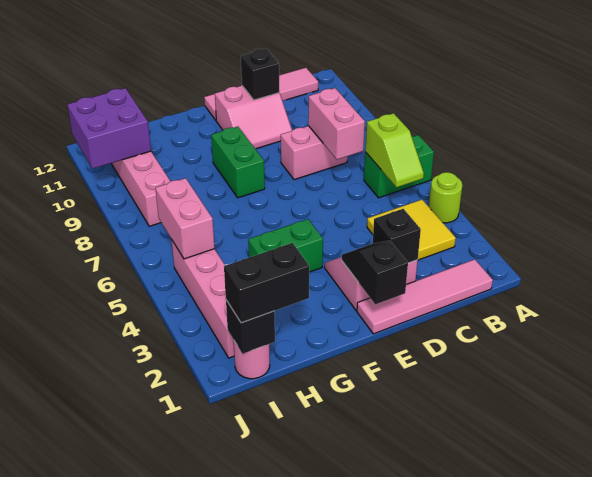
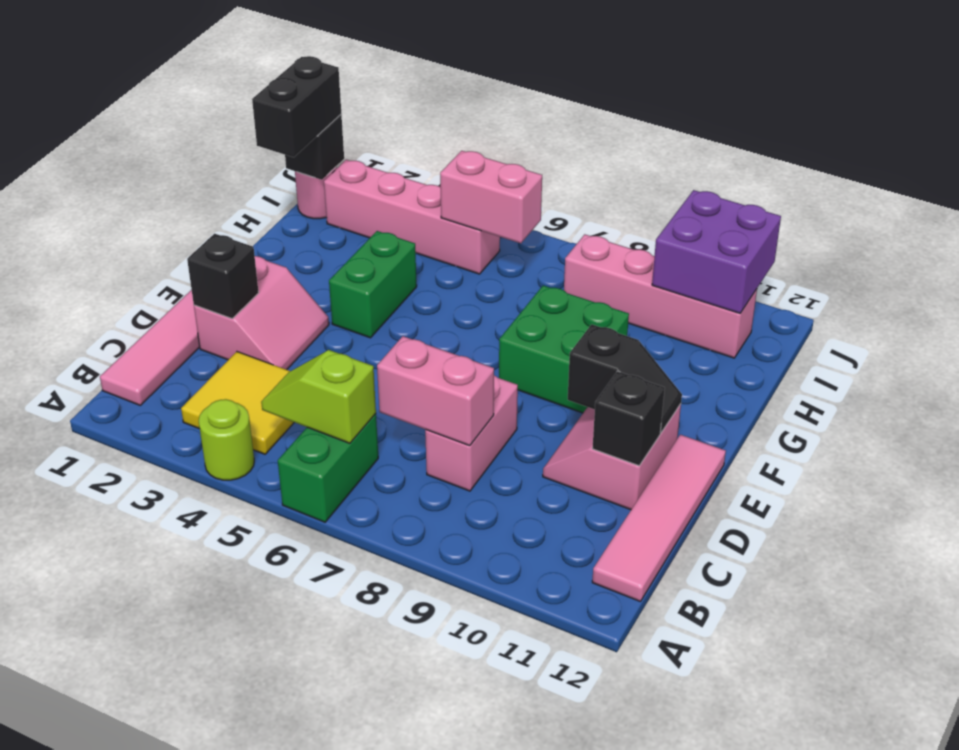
black 1x2 slope [342,241,408,304] -> black 1x2 slope moved to [568,324,682,433]
green 1x2 brick [211,127,265,198] -> green 2x2 brick [499,285,629,413]

